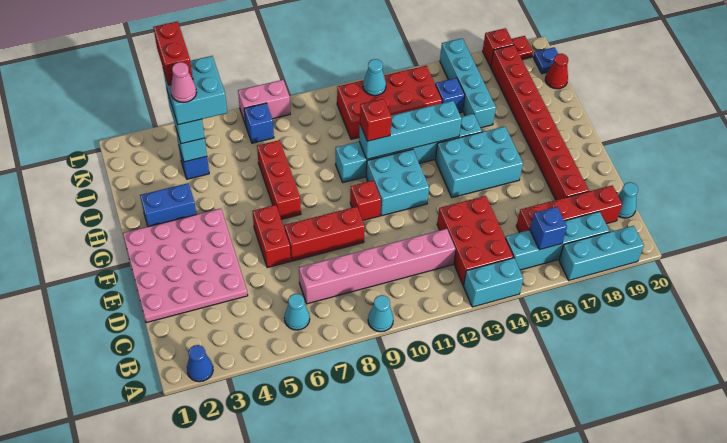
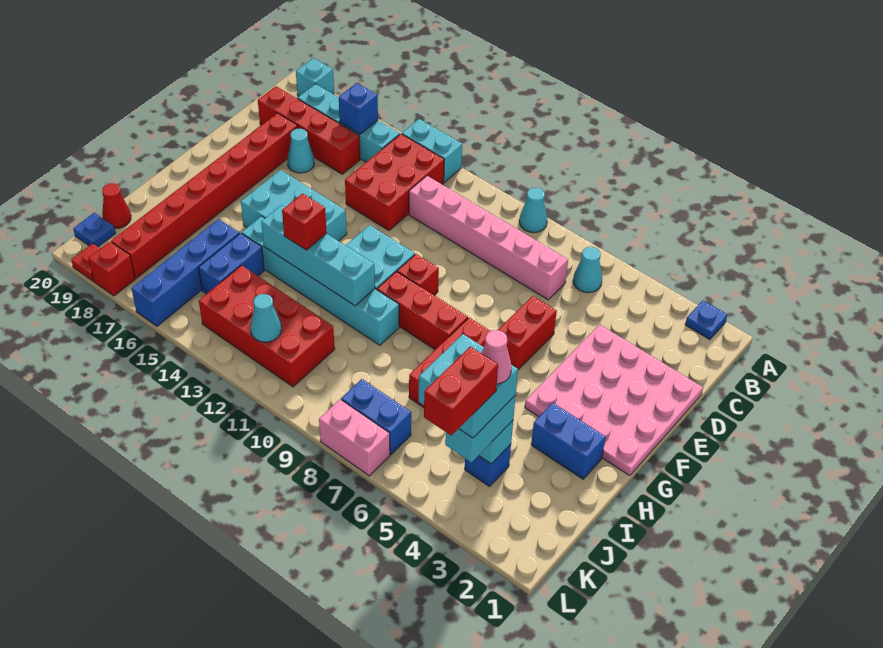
blue 1x1 cone [187,345,213,382] -> blue 1x1 plate [685,301,727,339]
cyan 1x3 brick [559,226,644,280] -> cyan 1x1 brick [296,58,334,96]
cyan 1x1 cone [618,182,638,218] -> cyan 1x1 cone moved to [287,129,314,173]
red 1x3 brick [284,207,365,261] -> red 1x3 brick moved to [377,272,468,349]
red 1x1 brick [360,99,392,141] -> red 1x1 brick moved to [282,193,327,250]
cyan 1x4 brick [440,38,496,128] -> blue 1x4 brick [132,219,240,326]
blue 1x1 brick [435,78,465,113] -> blue 1x2 brick [199,233,264,294]
blue 1x1 brick [244,103,274,143] -> blue 1x2 brick [341,379,411,455]

